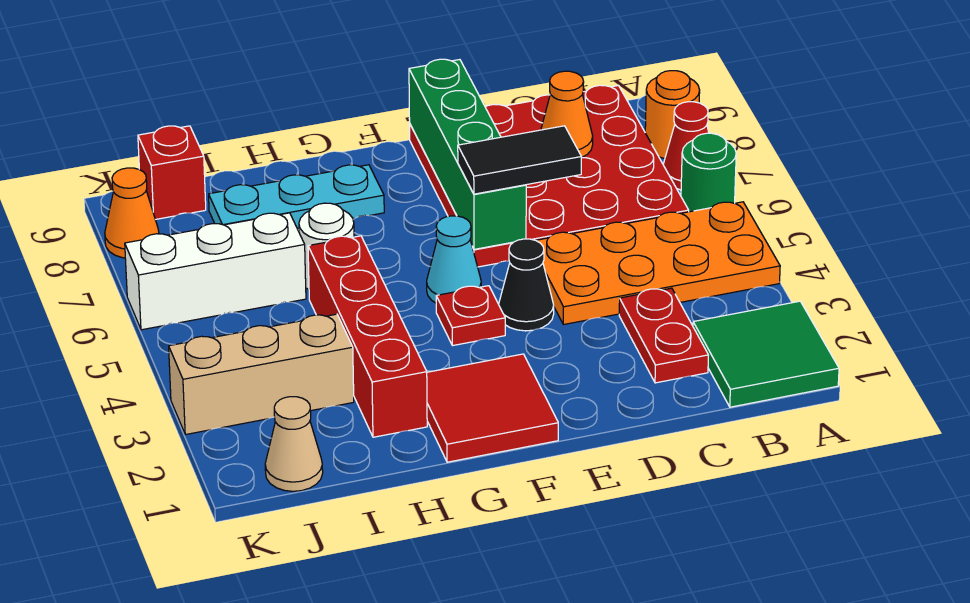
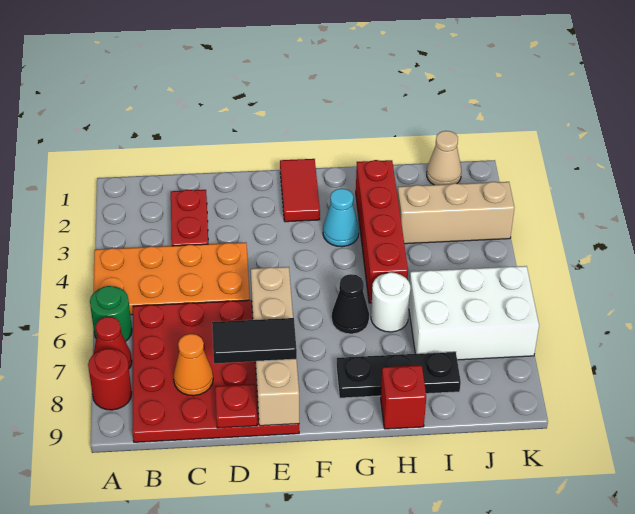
green 2x2 tile [693,301,839,407] -> none
orange 1x1 round brick [645,71,700,159] -> red 1x1 round brick [88,349,132,410]
black 1x2 tile [458,126,581,194] -> black 1x2 tile moved to [212,318,297,363]
black 1x1 cone [499,239,554,331] -> black 1x1 cone moved to [332,274,369,334]
green 1x4 brick [409,59,526,249] -> tan 1x4 brick [251,267,299,426]
red 2x2 tile [427,354,558,462] -> red 1x2 tile [280,159,320,222]
red 1x1 plate [436,286,505,346] -> red 1x1 plate moved to [215,384,257,428]
cyan 1x1 cone [427,216,481,303] -> cyan 1x1 cone moved to [323,189,359,247]
cyan 1x3 plate [209,165,384,229] -> black 1x3 plate [336,352,461,398]
white 1x3 brick [125,213,306,330] -> white 2x3 brick [409,266,539,360]
red 1x1 brick [138,126,206,220] -> red 1x1 brick moved to [381,365,426,429]
orange 1x1 cone [105,168,159,258] -> none

